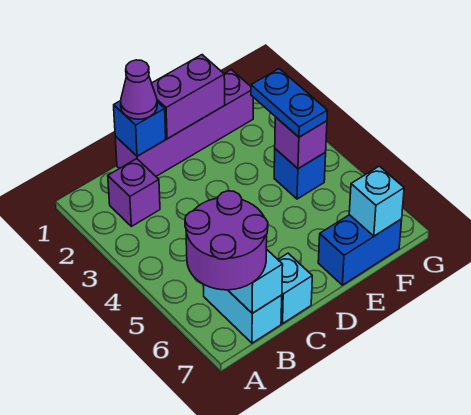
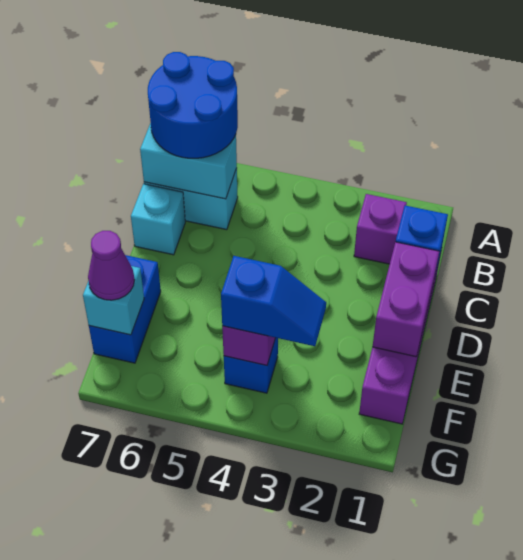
purple 2x2 round brick [185,191,268,290] -> blue 2x2 round brick [148,52,238,158]
purple 1x1 cone [121,60,157,119] -> purple 1x1 cone moved to [88,231,134,300]
blue 1x2 plate [251,69,328,137] -> blue 1x2 slope [221,256,326,346]

